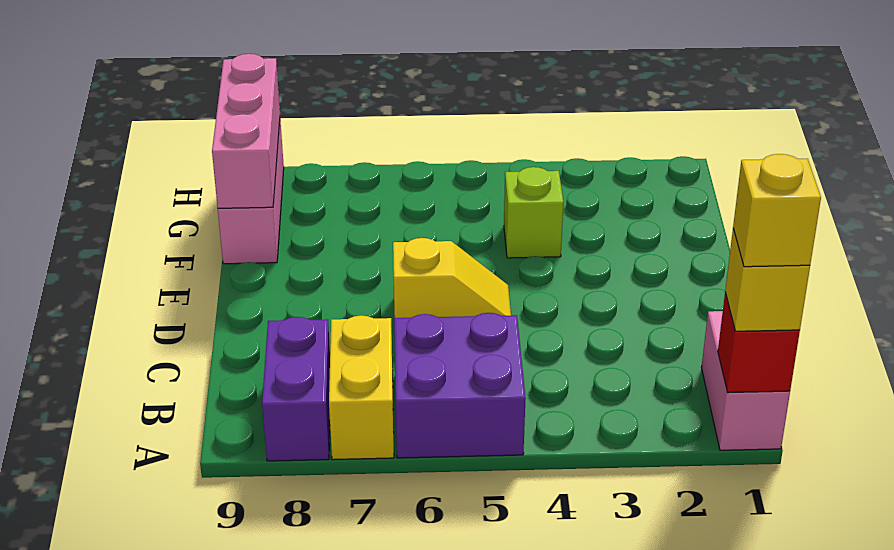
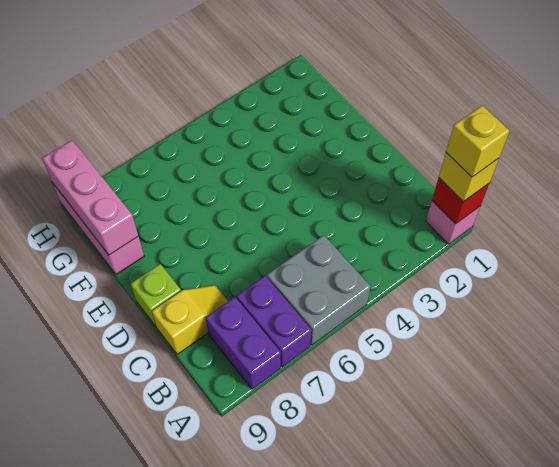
pink 1x2 brick [702,311,790,450] -> pink 1x1 brick [426,201,480,244]
purple 2x2 brick [394,313,526,458] -> grey 2x2 brick [267,235,371,345]
yellow 1x2 brick [329,315,394,460] -> purple 1x2 brick [237,276,311,367]
yellow 1x2 slope [393,238,511,318] -> yellow 1x2 slope moved to [152,285,228,354]
lime 1x1 brick [504,167,563,258] -> lime 1x1 brick moved to [131,264,181,326]

